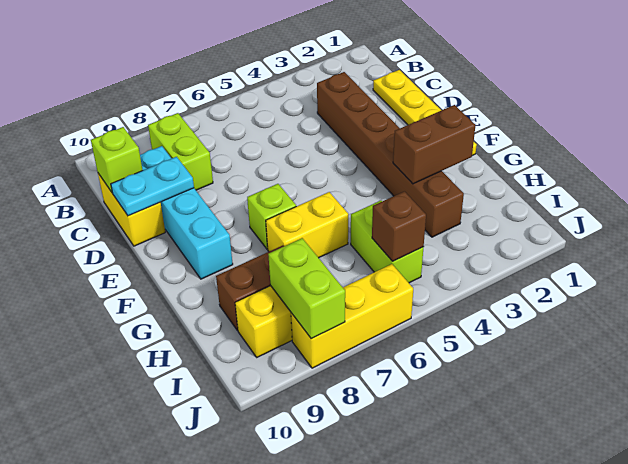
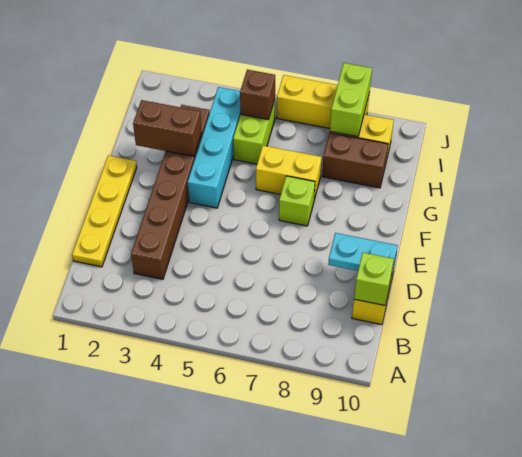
lime 1x2 brick [148,113,213,190] -> none
cyan 1x4 brick [140,146,233,279] -> cyan 1x4 brick moved to [188,87,240,208]

